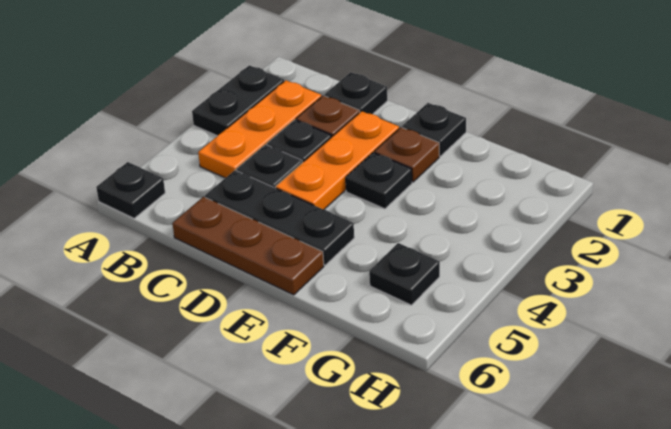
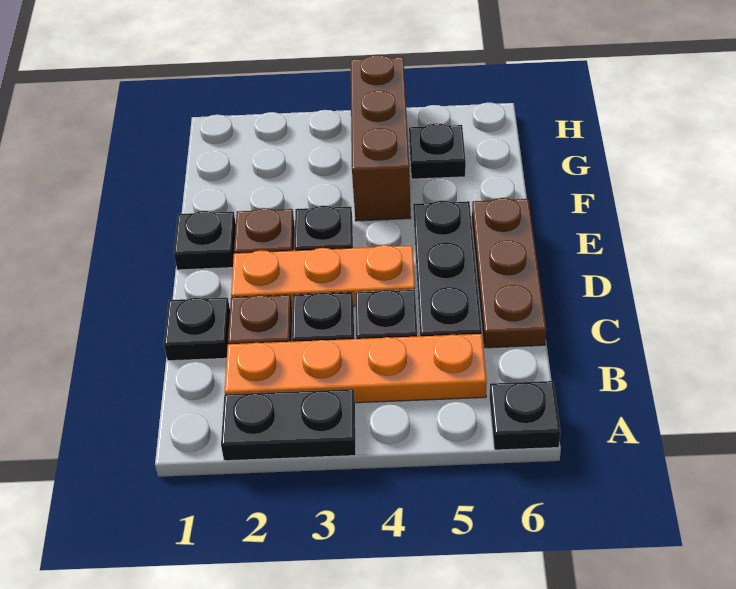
orange 1x3 plate [198,80,321,178] -> orange 1x4 plate [225,334,487,403]
none -> brown 1x3 brick [350,55,411,221]

